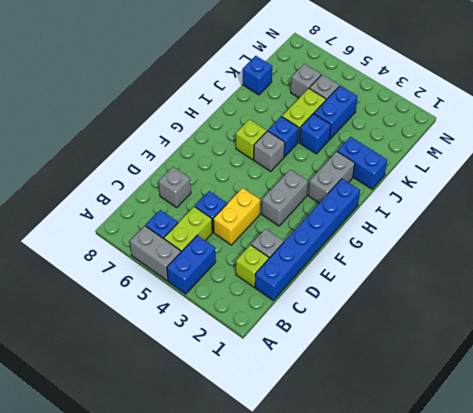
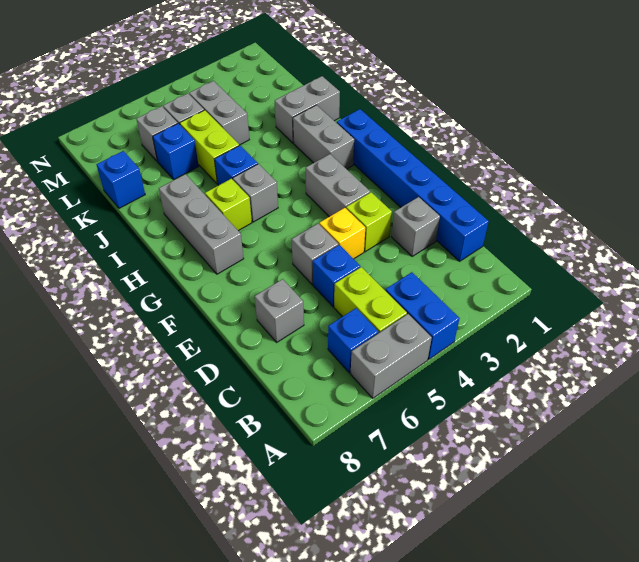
lime 1x1 brick [236,245,269,287] -> lime 1x1 brick moved to [346,192,392,252]
yellow 1x2 brick [213,188,260,245] -> yellow 1x1 brick [319,208,365,259]
none -> grey 1x1 brick [292,224,338,284]
none -> grey 1x3 brick [159,174,244,274]
blue 1x2 brick [337,137,387,189] -> grey 1x2 brick [275,76,340,143]
blue 1x1 brick [299,114,331,154] -> blue 1x1 brick moved to [153,123,199,179]
blue 1x2 brick [314,86,358,139] -> grey 1x2 brick [189,81,249,145]

